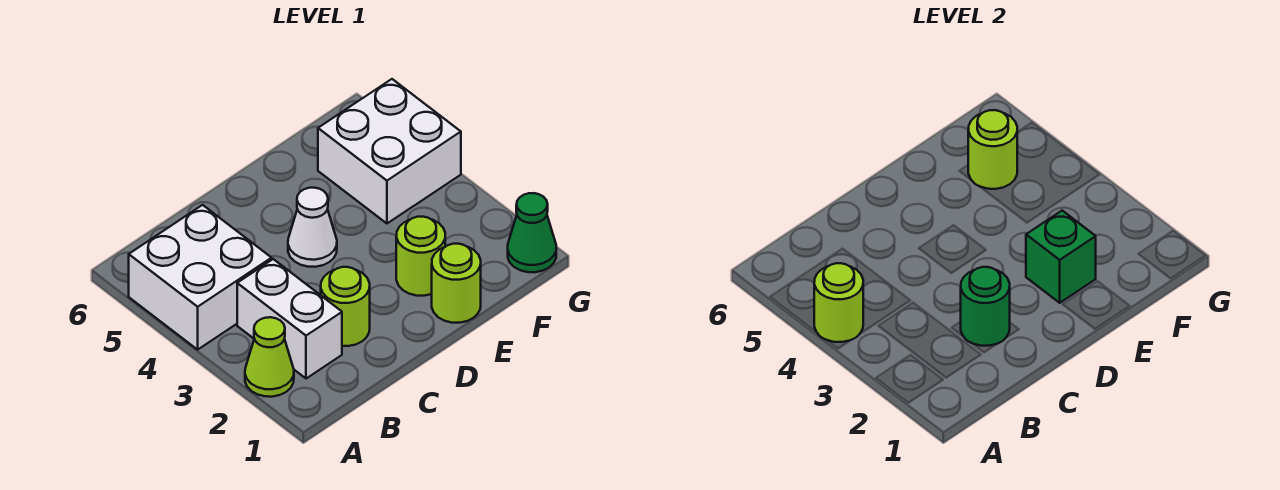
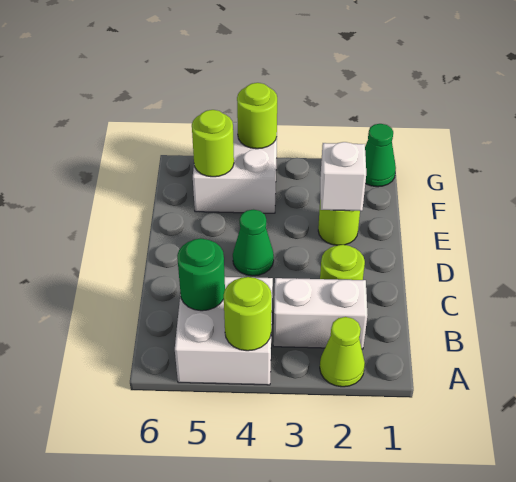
green 1x1 round brick [961,267,1010,346] -> green 1x1 round brick moved to [177,238,225,311]
white 1x1 cone [288,188,337,267] -> green 1x1 cone [233,210,274,276]
lime 1x1 round brick [432,244,481,323] -> lime 1x1 round brick moved to [237,83,277,149]
green 1x1 brick [1026,211,1096,303] -> white 1x1 brick [320,142,366,211]

